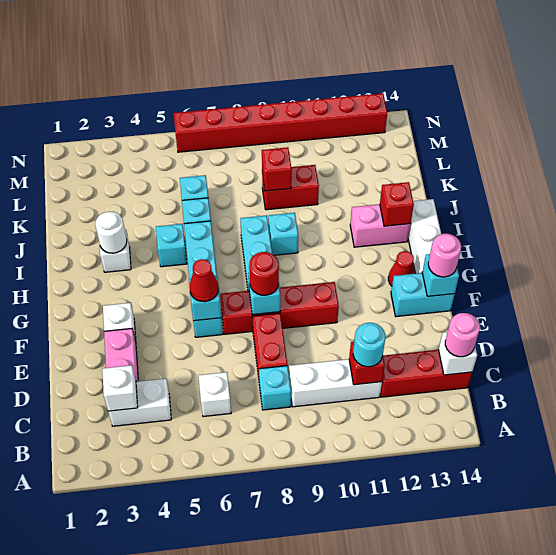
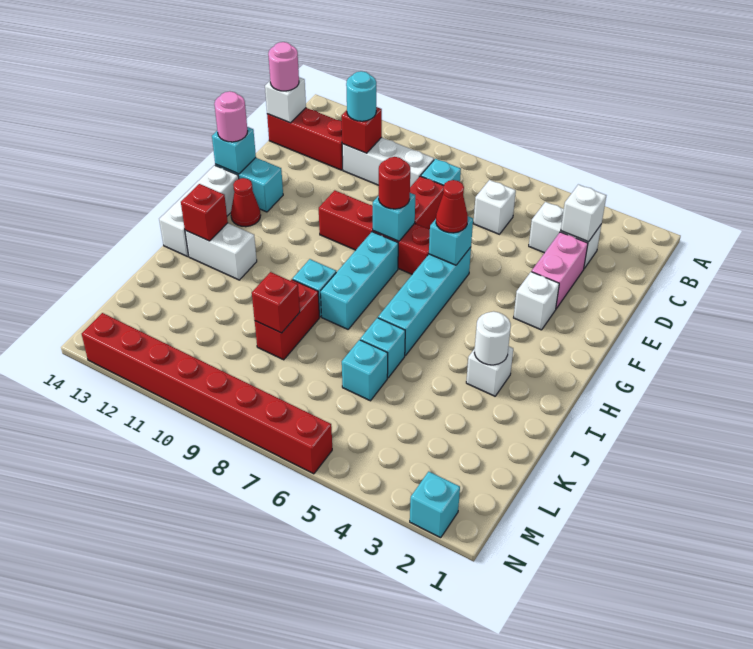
cyan 1x1 brick [156,224,187,267] -> cyan 1x1 brick moved to [410,472,460,538]
pink 1x2 brick [350,204,411,247] -> white 1x2 brick [185,223,257,280]
red 1x2 brick [262,165,319,210] -> red 1x2 brick turned to [255,279,320,360]

